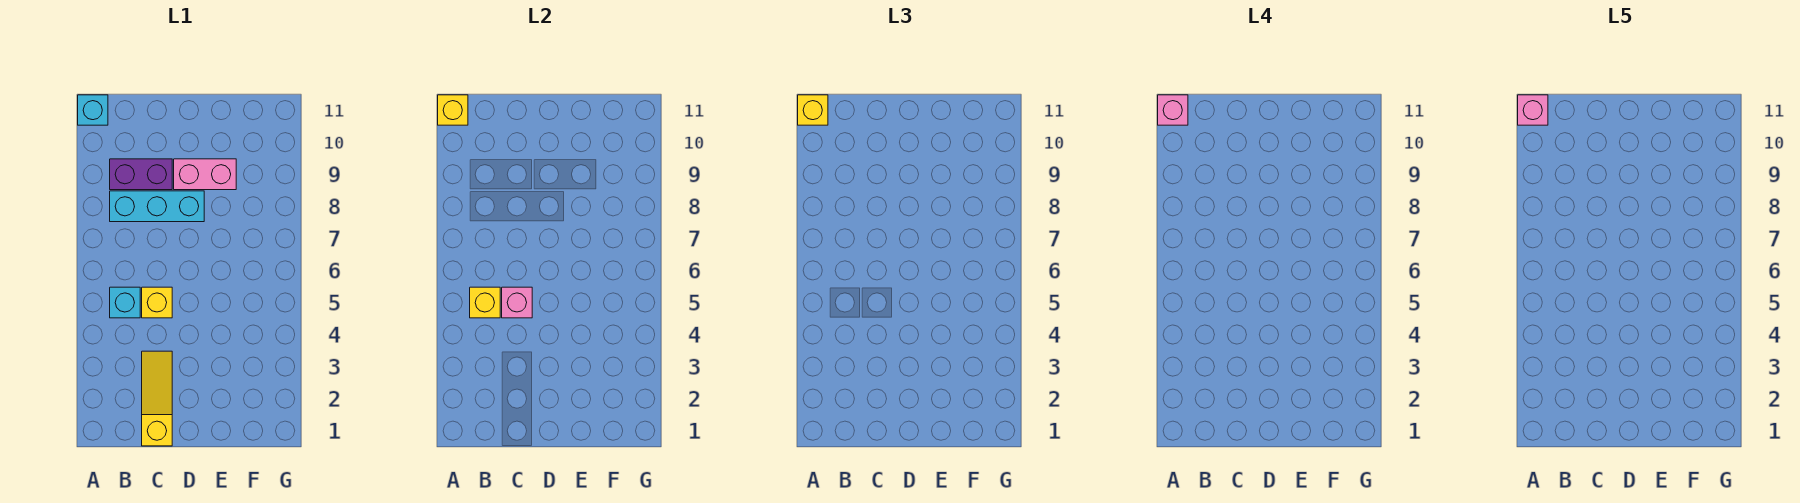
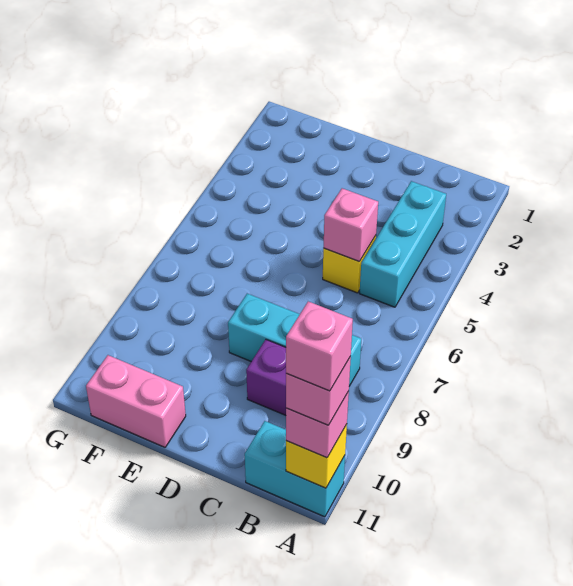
cyan 1x1 brick [78,95,108,125] -> cyan 1x2 brick [245,421,345,517]
yellow 1x1 brick [798,95,828,125] -> pink 1x1 brick [286,392,349,458]
cyan 1x1 brick [110,287,140,318] -> cyan 1x3 brick [359,181,446,307]
yellow 1x1 brick [470,287,500,318] -> none
yellow 1x3 slope [142,351,172,446] -> none
pink 1x2 brick [174,159,236,190] -> pink 1x2 brick moved to [86,355,186,447]

